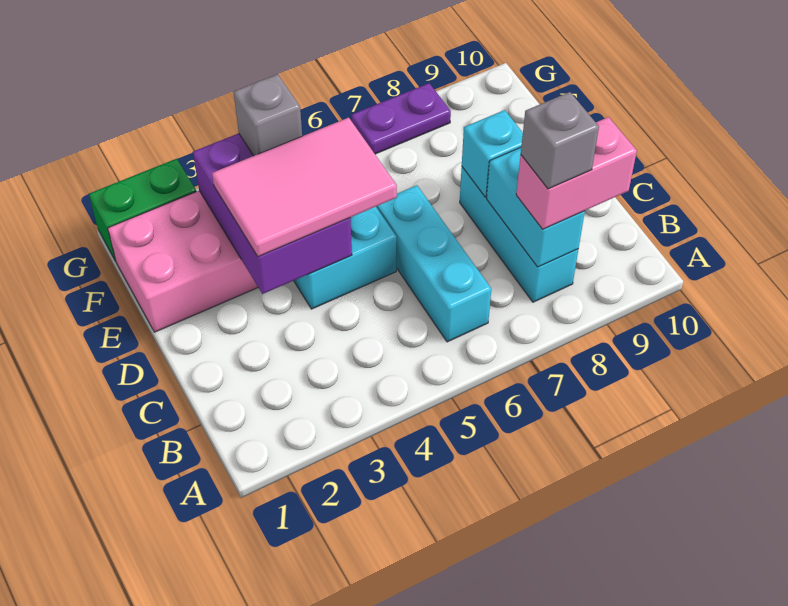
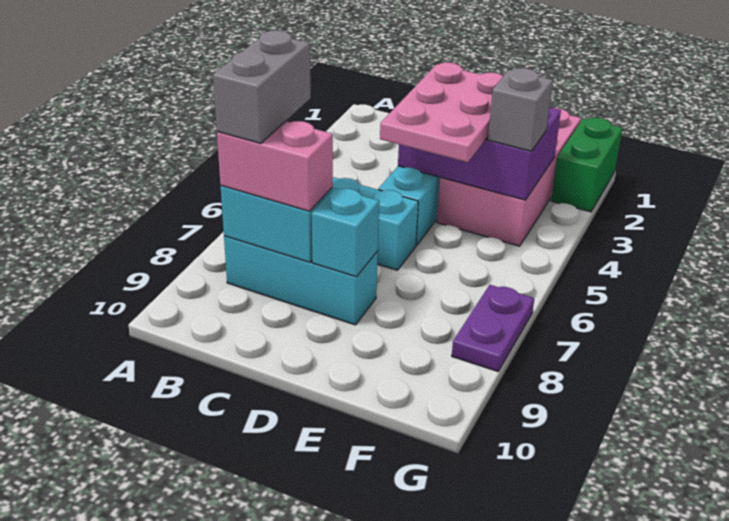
pink 1x2 brick [516,117,637,229] -> pink 1x2 brick turned to [217,121,333,211]
grey 1x1 brick [521,92,599,189] -> grey 1x2 brick [213,30,311,143]
pink 2x3 tile [212,118,397,257] -> pink 2x3 plate [380,63,503,162]

